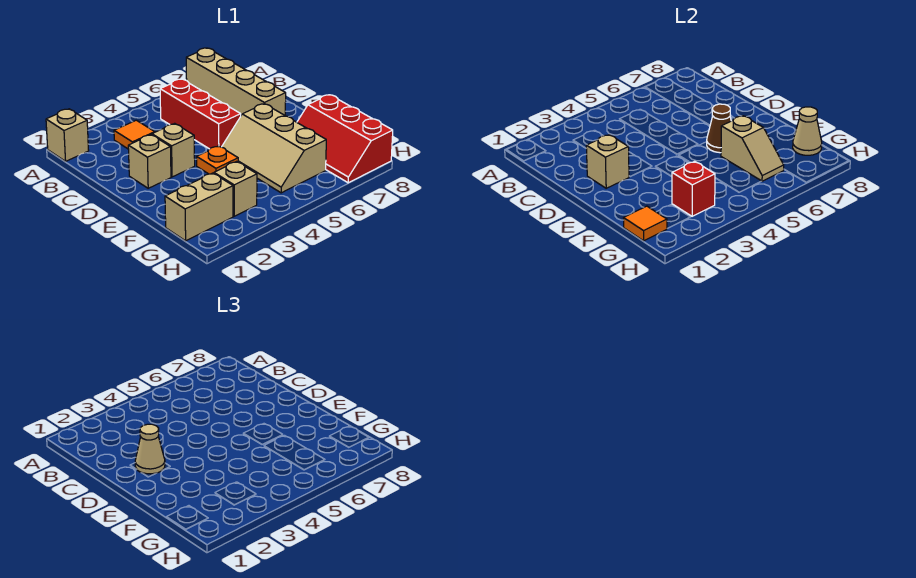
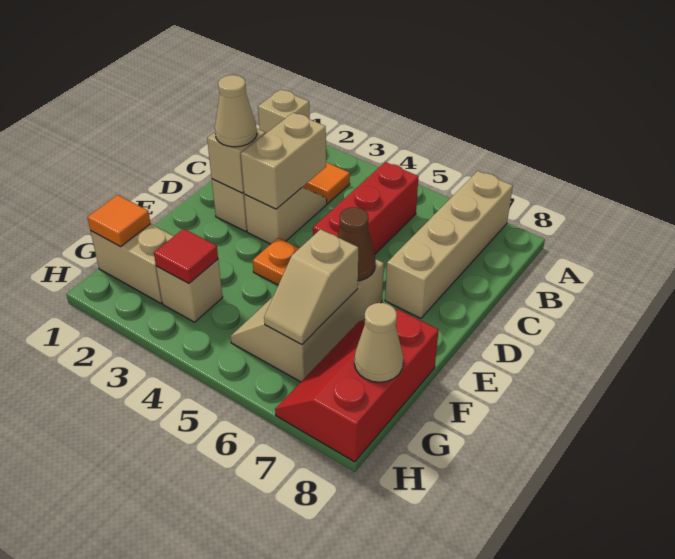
none -> tan 1x2 brick [241,113,326,209]
red 1x1 brick [672,161,715,216] -> red 1x1 tile [154,229,218,284]

